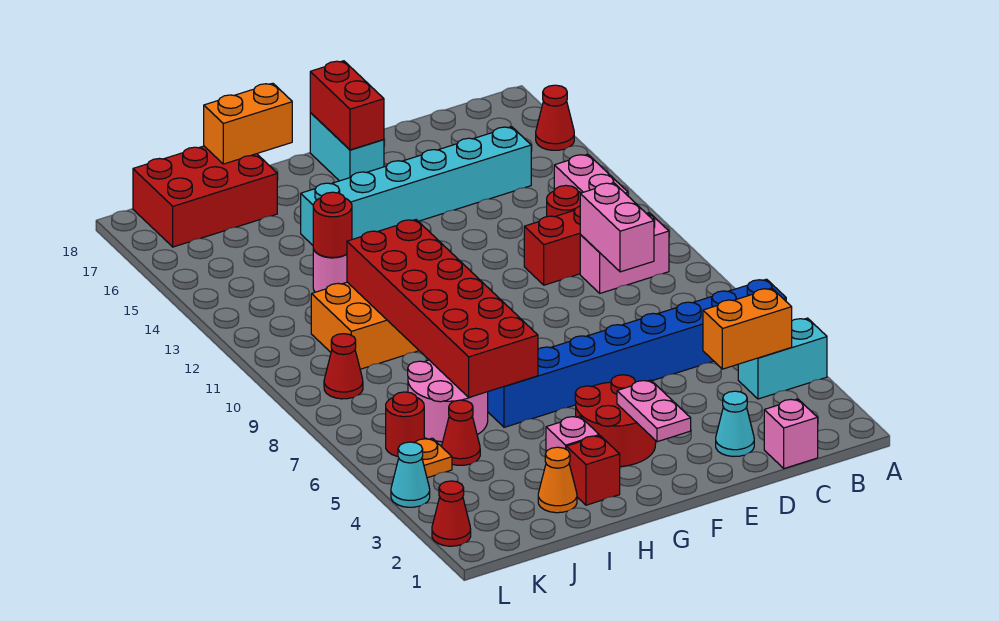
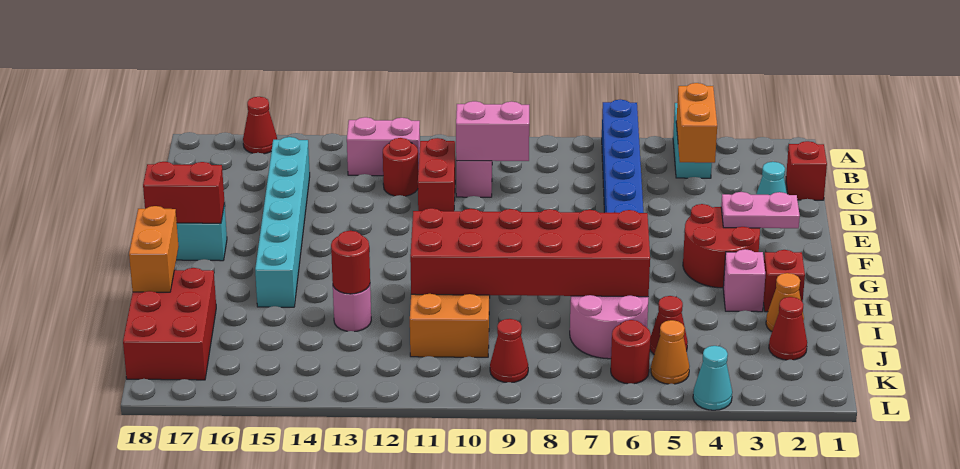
pink 1x1 brick [764,399,818,468] -> red 1x1 brick [786,141,827,200]
orange 1x1 plate [415,438,452,478] -> orange 1x1 cone [651,320,689,384]
red 1x1 cone [432,481,471,546] -> red 1x1 cone moved to [769,297,807,360]

